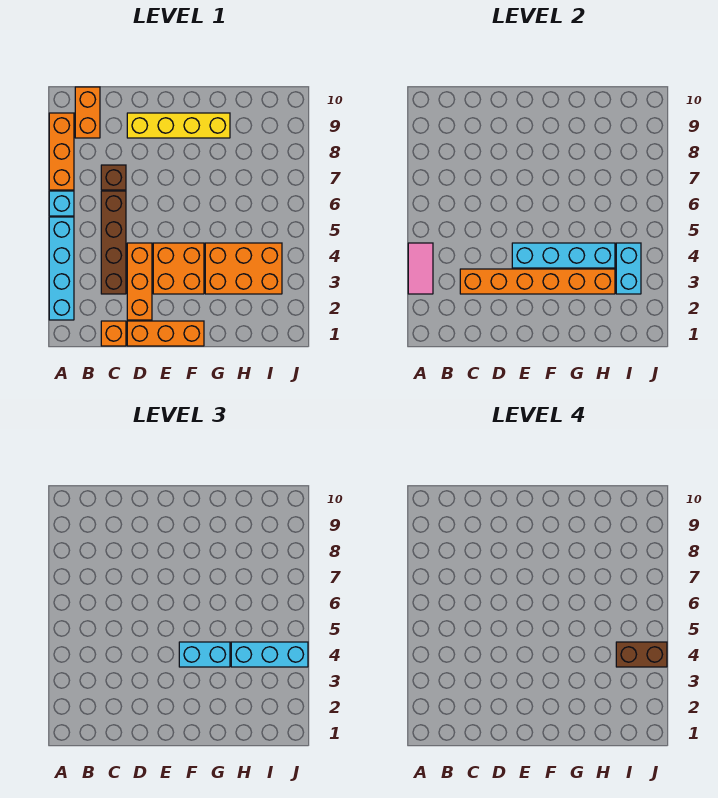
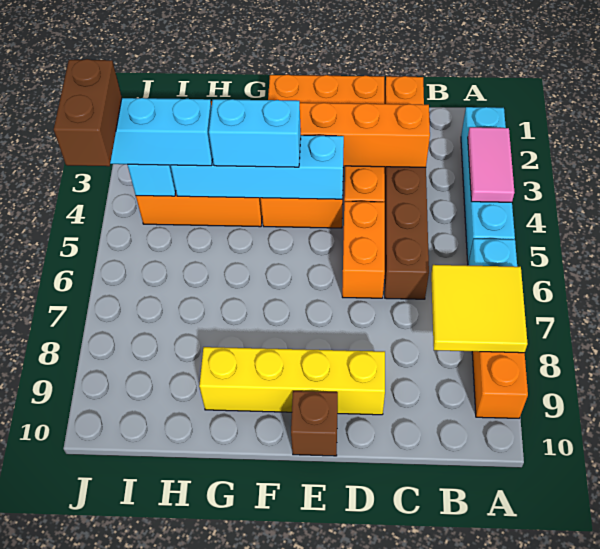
none -> yellow 2x2 tile [431,265,528,353]
orange 1x2 brick [75,87,100,138] -> orange 1x2 brick moved to [342,201,385,298]
brown 1x1 brick [101,165,126,190] -> brown 1x1 brick moved to [291,391,338,456]
brown 1x2 brick [616,642,667,667] -> brown 1x2 brick turned to [54,59,122,166]

